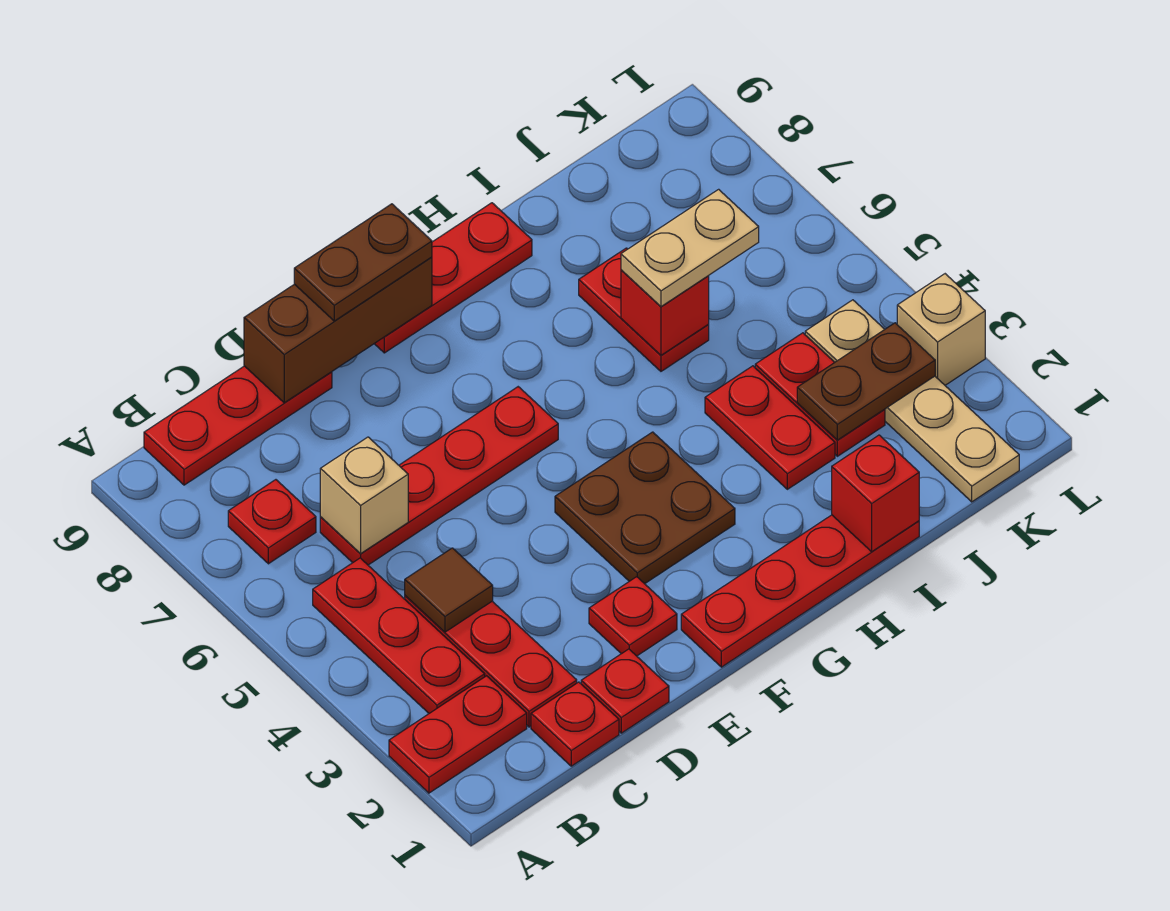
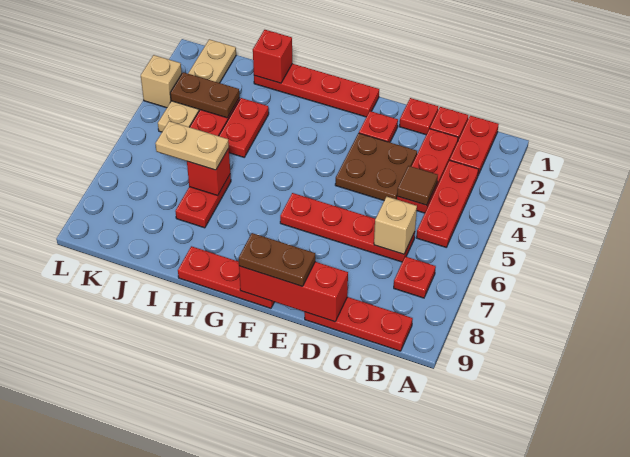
red 1x2 plate [389,676,527,793] -> red 1x2 plate turned to [450,116,499,175]
brown 1x3 brick [244,257,432,403] -> red 1x3 brick [239,262,348,322]
brown 2x2 plate [555,432,735,584] -> brown 2x2 plate moved to [335,133,417,200]

